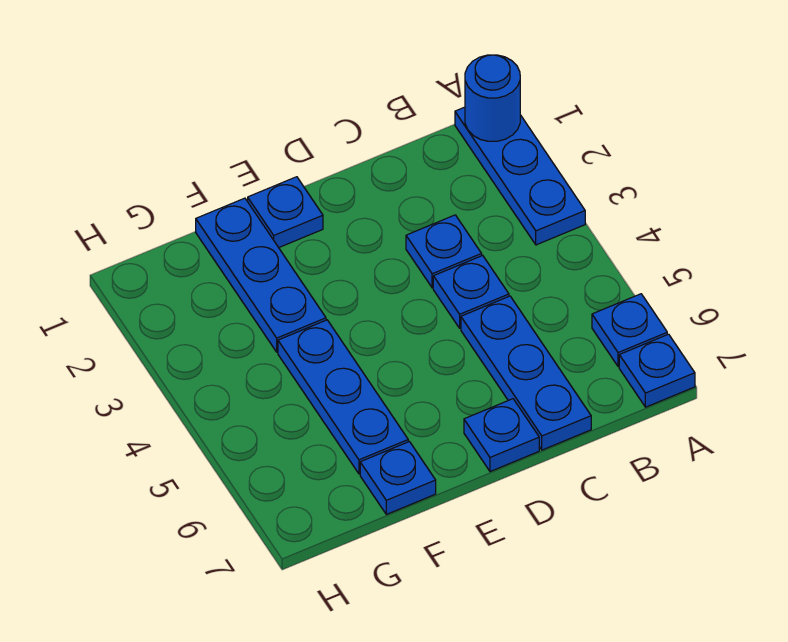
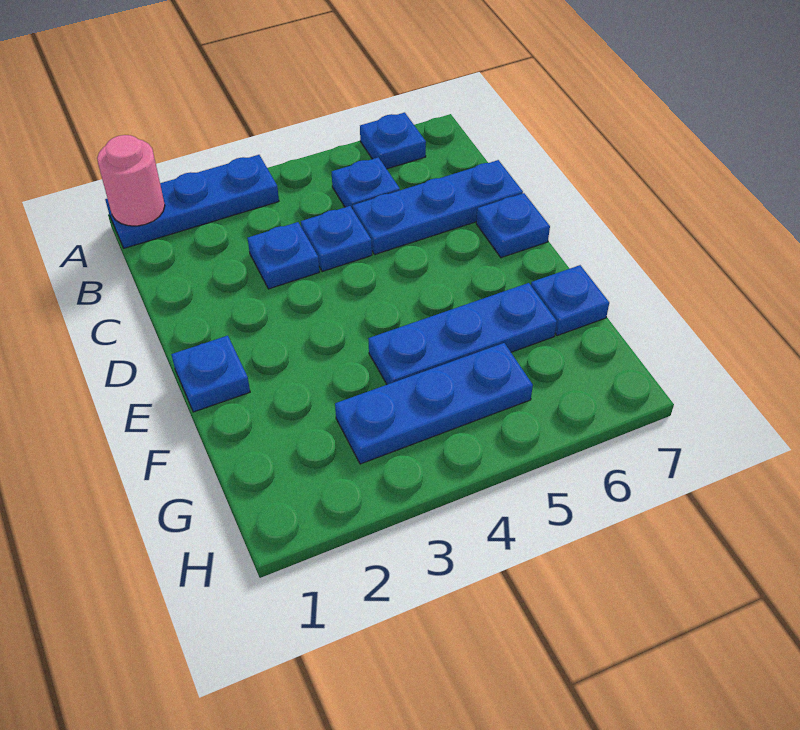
blue 1x1 round brick [465,55,520,141] -> pink 1x1 round brick [97,135,165,226]
blue 1x1 plate [619,334,695,407] -> blue 1x1 plate moved to [332,157,400,209]
blue 1x3 plate [196,198,326,352] -> blue 1x3 plate moved to [335,343,533,464]

